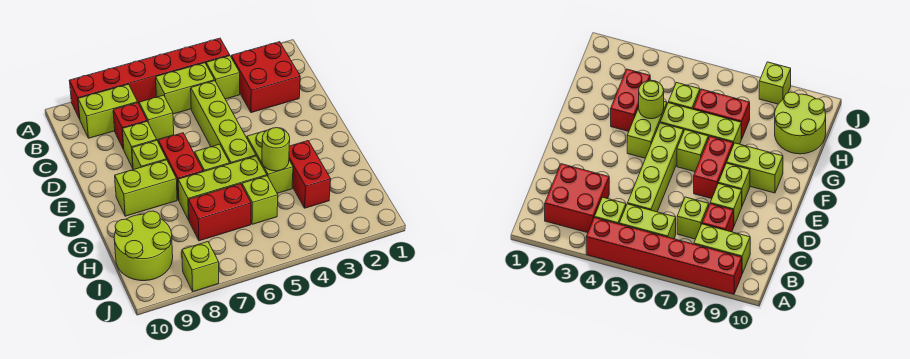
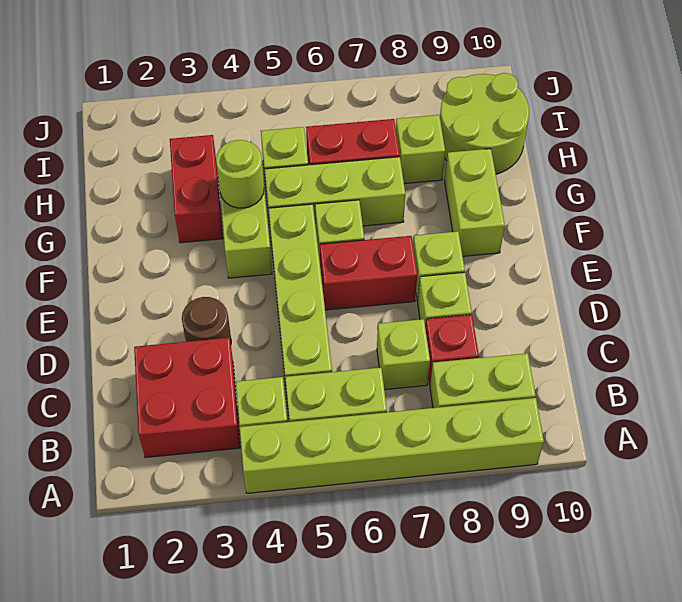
red 1x6 brick [69,38,230,119] -> lime 1x6 brick [240,398,544,493]
none -> brown 1x1 round brick [182,297,231,343]
red 1x2 brick [158,133,203,200] -> red 1x2 brick turned to [320,236,417,310]
lime 1x2 brick [115,160,177,216] -> lime 1x2 brick turned to [445,149,505,256]
lime 1x1 brick [182,242,219,292] -> lime 1x1 brick moved to [396,115,445,184]

